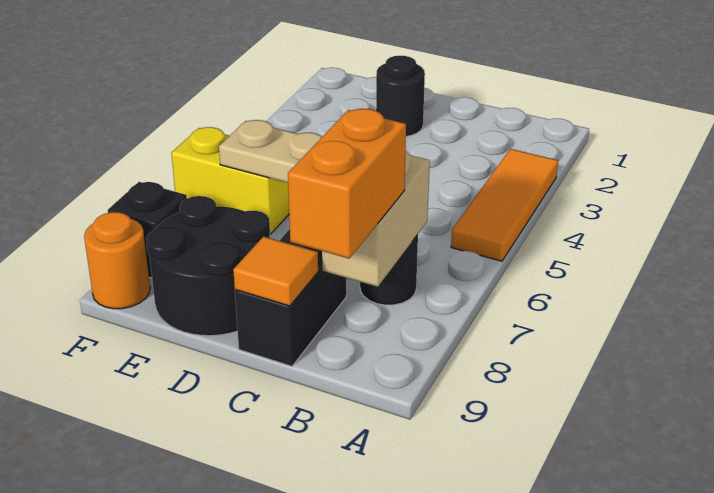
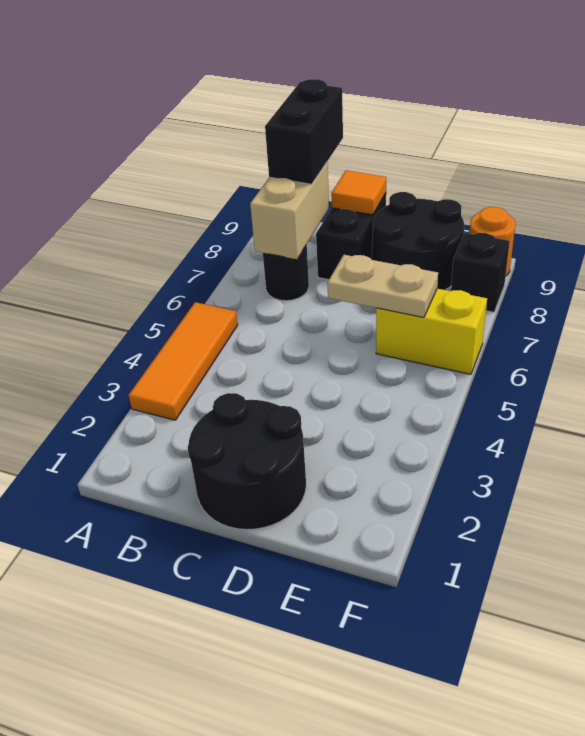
orange 1x2 brick [288,109,406,258] -> black 1x2 brick [265,79,343,184]
black 1x1 round brick [376,56,425,136] -> black 2x2 round brick [188,393,306,530]

